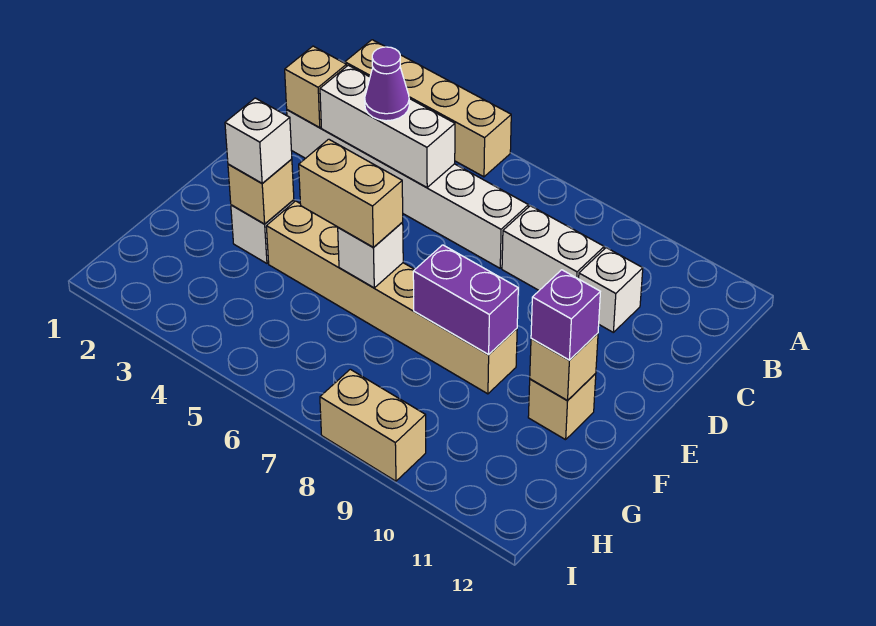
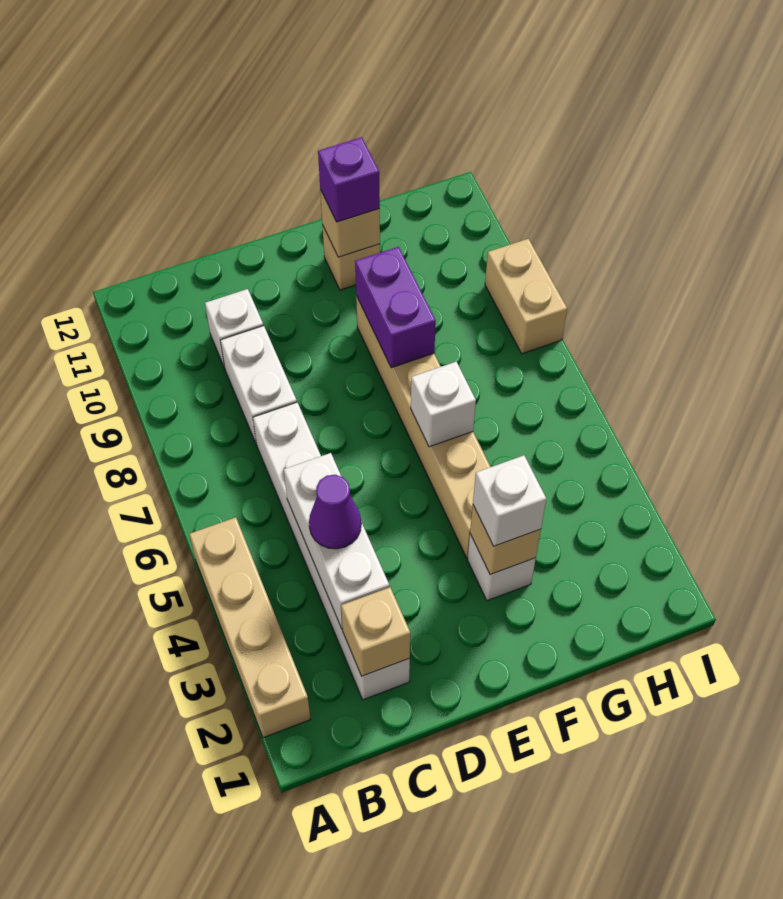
tan 1x2 brick [299,139,403,248] -> none

